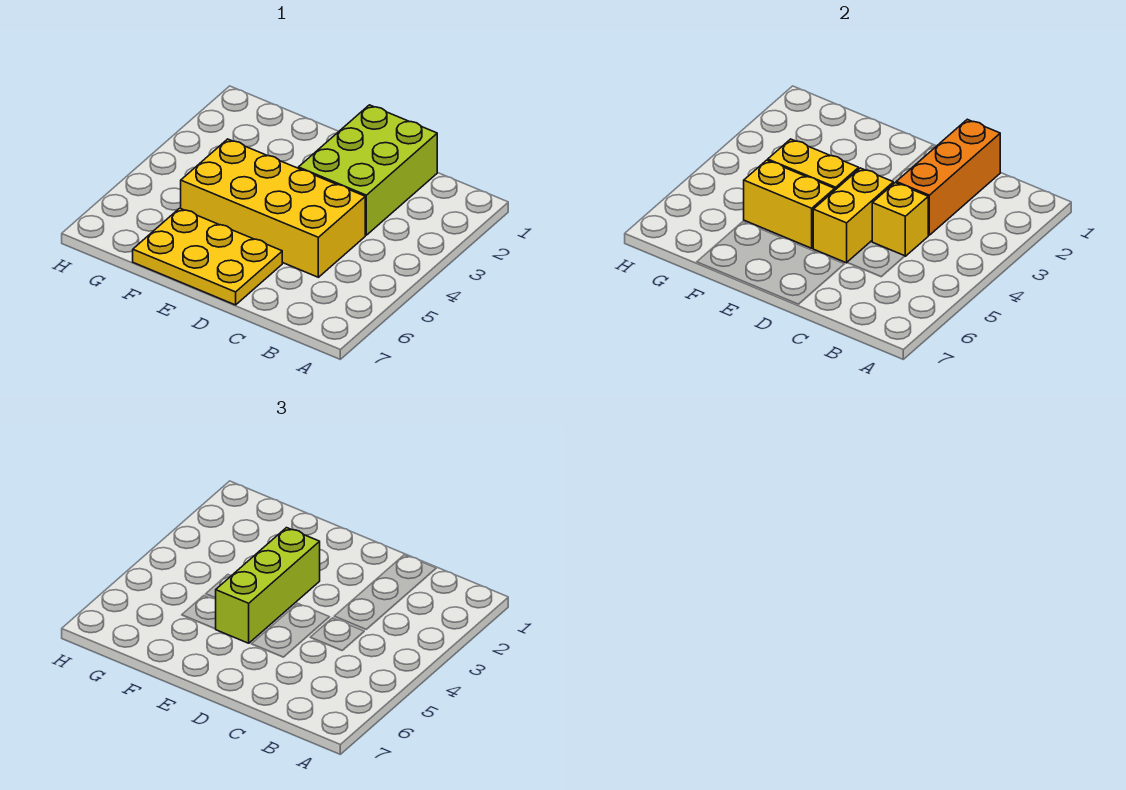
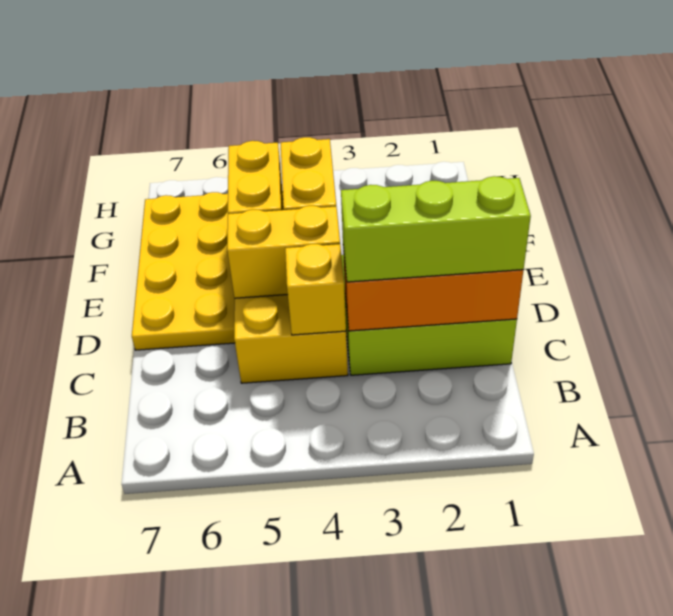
yellow 2x3 plate [133,208,282,305] -> yellow 2x4 plate [132,192,235,350]
lime 1x3 brick [216,528,320,643] -> lime 1x3 brick moved to [341,176,531,282]

